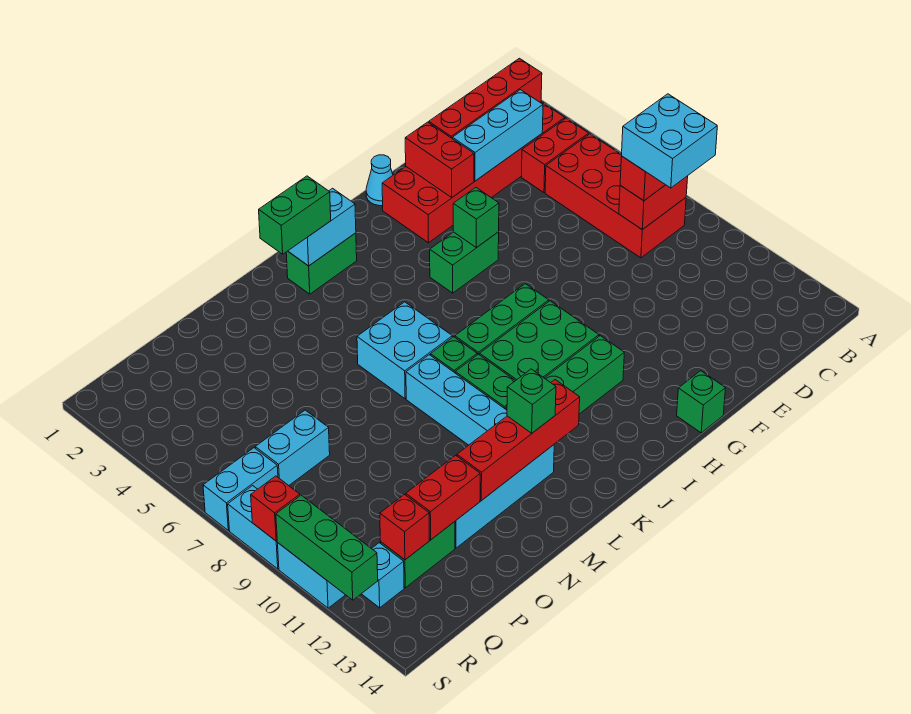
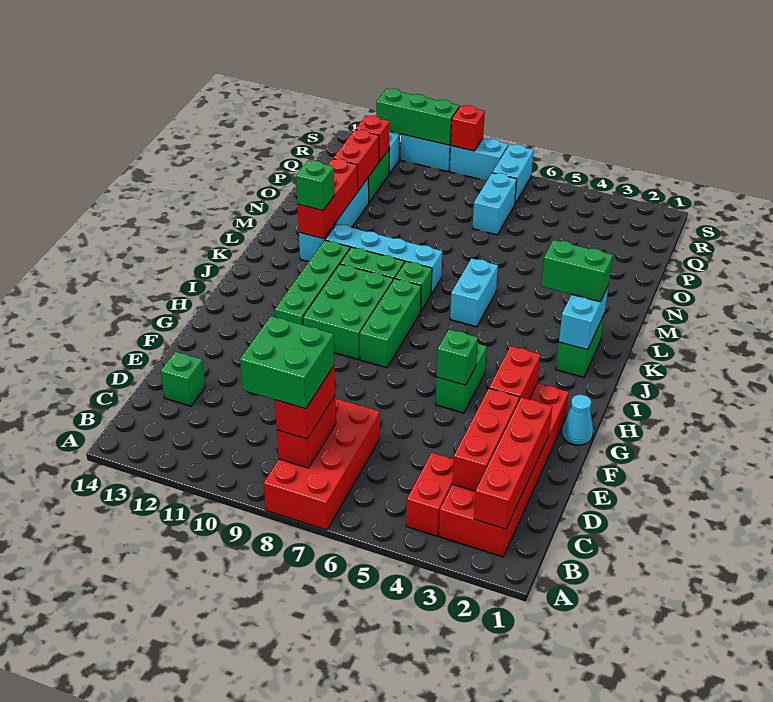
red 2x4 brick [545,134,686,258] -> red 2x4 brick turned to [264,399,380,530]
cyan 2x2 brick [622,94,717,188] -> green 2x2 brick [240,316,334,409]
cyan 1x3 brick [452,90,543,181] -> red 1x3 brick [452,388,520,491]
red 1x2 brick [405,122,474,197] -> red 1x2 brick turned to [489,346,540,400]
green 1x1 brick [677,371,726,433] -> green 1x1 brick moved to [161,352,205,406]
green 1x2 brick [259,176,331,254] -> green 1x2 brick turned to [541,240,613,302]
cyan 2x2 brick [357,302,452,399] -> cyan 1x2 brick [450,258,498,327]
red 1x4 brick [457,380,580,501] -> red 1x3 brick [298,159,358,239]

